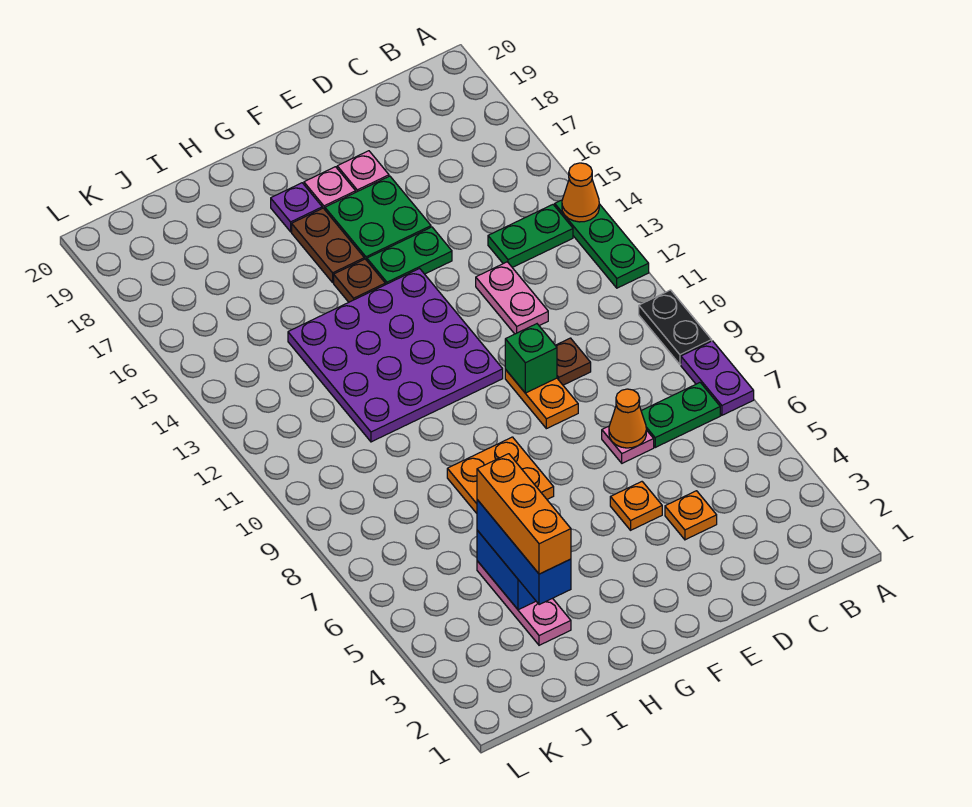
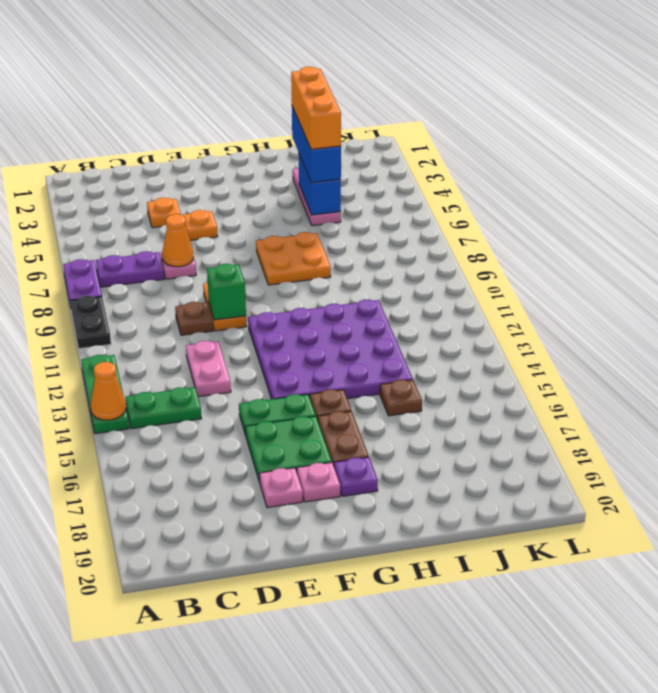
green 1x2 plate [641,383,720,447] -> purple 1x2 plate [96,251,164,287]
none -> brown 1x1 plate [380,380,422,416]

